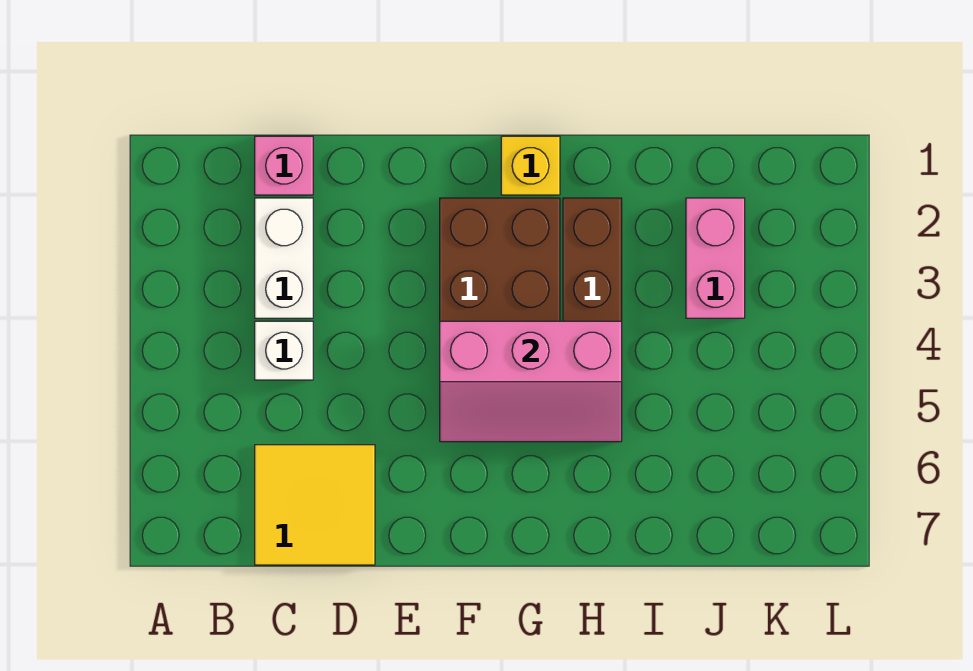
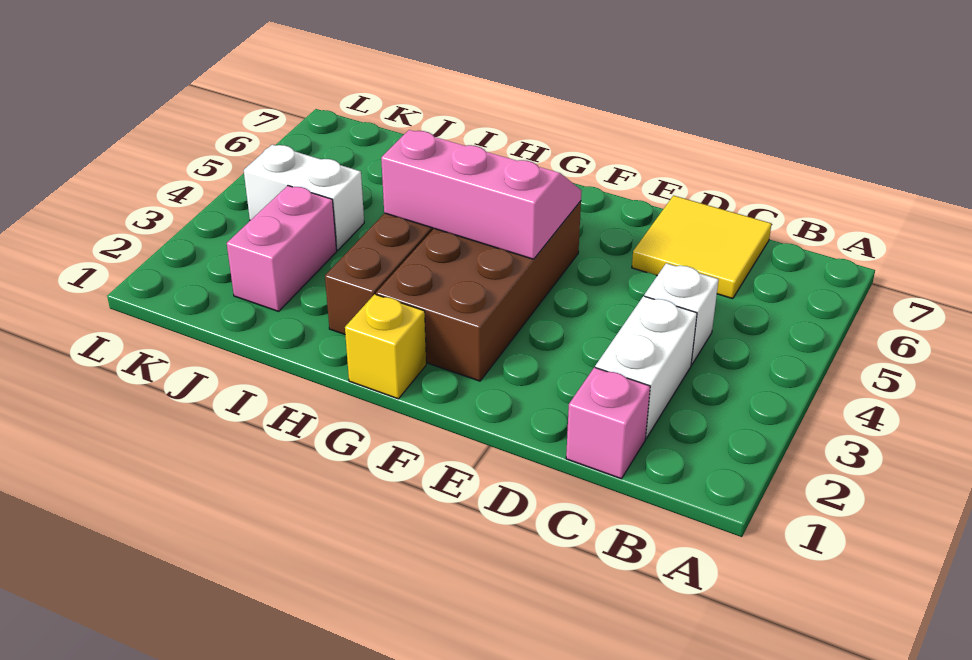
none -> white 1x2 brick [244,145,364,250]

